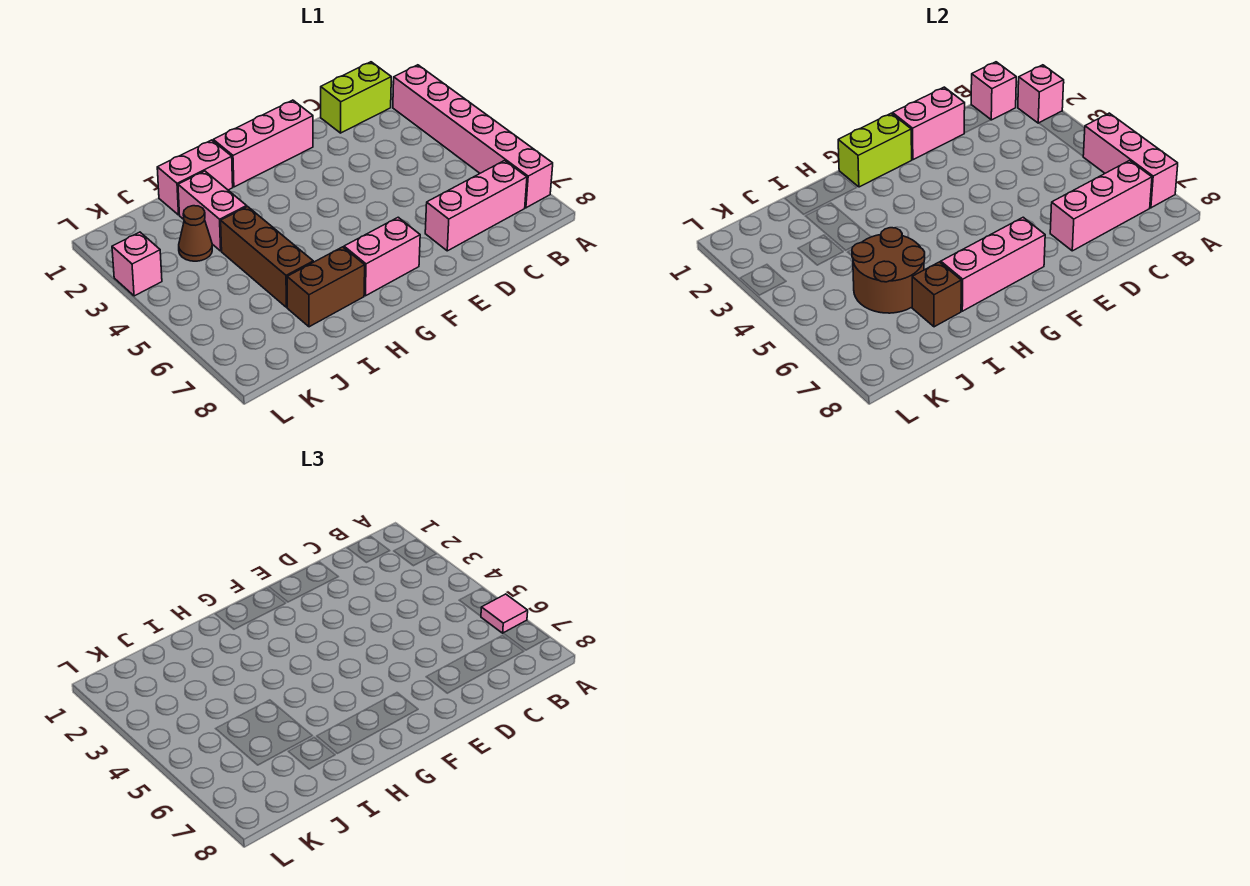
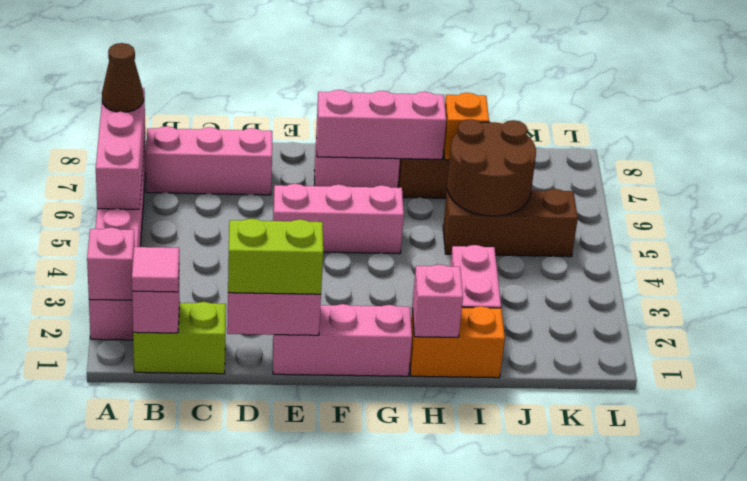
pink 1x1 tile [481,594,528,633] -> pink 1x1 tile moved to [132,247,179,292]
pink 1x3 brick [1050,161,1152,251] -> pink 1x3 brick moved to [273,184,404,254]
lime 1x2 brick [838,113,912,187] -> lime 1x2 brick moved to [228,219,323,294]
pink 1x2 brick [157,140,233,215] -> orange 1x2 brick [410,306,505,378]
brown 1x3 brick [221,207,313,307] -> brown 1x3 brick turned to [443,189,578,257]
brown 1x1 brick [912,262,961,327] -> orange 1x1 brick [444,93,489,160]
brown 1x1 cone [179,206,212,261] -> brown 1x1 cone moved to [102,43,144,112]
pink 1x1 brick [112,232,162,296] -> pink 1x1 brick moved to [412,265,463,337]

